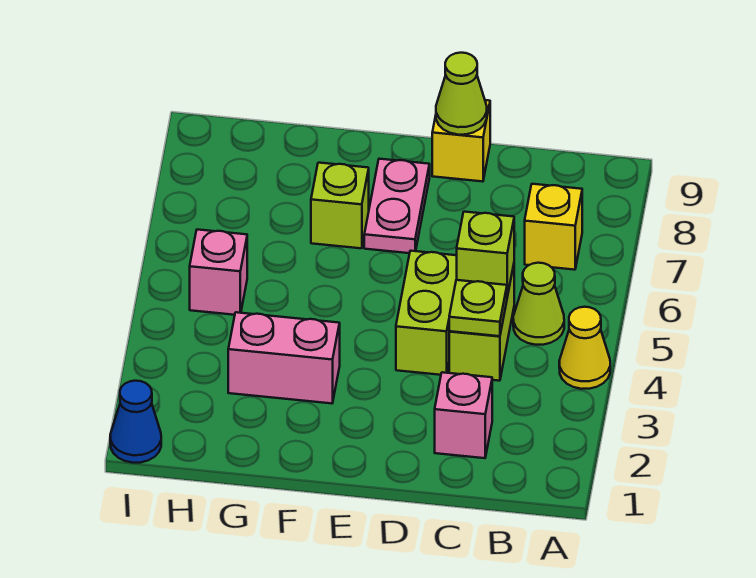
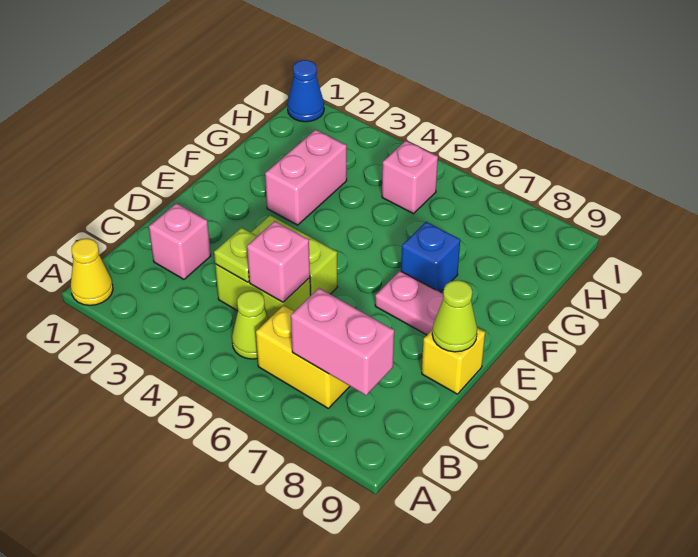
yellow 1x1 cone [559,307,610,389] -> yellow 1x1 cone moved to [71,238,113,305]
yellow 1x1 brick [525,184,582,270] -> yellow 1x2 brick [256,305,350,408]
none -> pink 1x2 brick [291,288,394,395]
lime 1x1 brick [457,212,514,296] -> pink 1x1 brick [247,221,310,302]
lime 1x1 brick [311,163,369,248] -> blue 1x1 brick [401,222,460,292]

